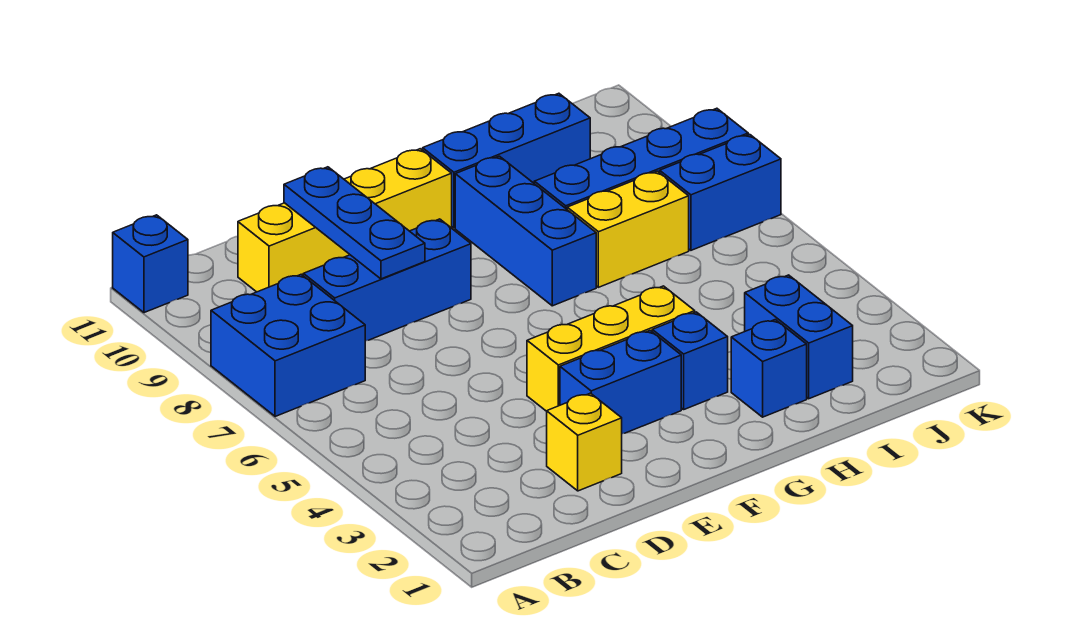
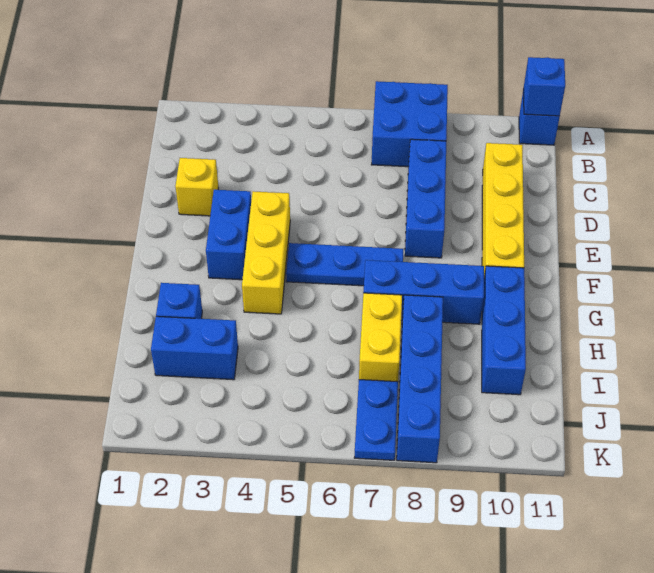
blue 1x3 plate [284,167,425,279] -> blue 1x3 plate moved to [286,243,404,286]
blue 1x1 brick [652,312,728,410] -> blue 1x1 brick moved to [523,57,565,116]
blue 1x2 brick [660,134,781,250] -> blue 1x2 plate [354,380,398,460]

